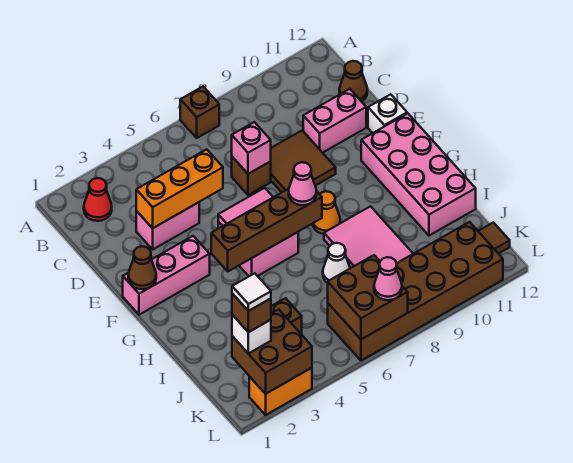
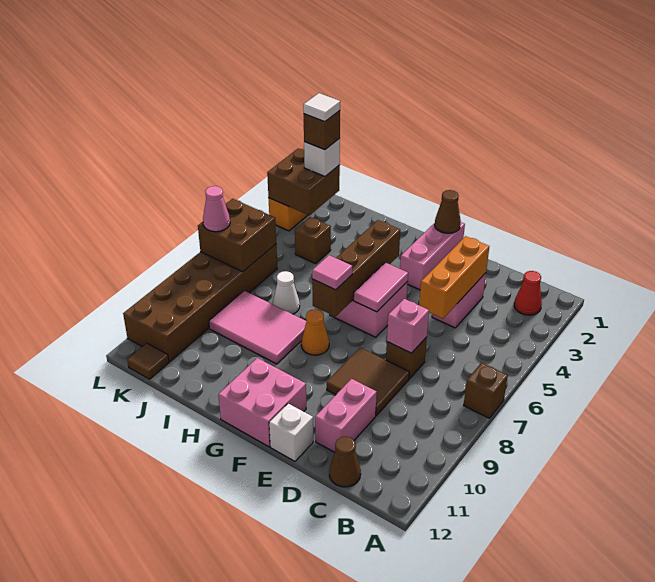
pink 2x4 brick [361,113,476,236] -> pink 2x2 brick [218,358,306,447]
pink 1x1 cone [289,162,317,205] -> pink 1x1 tile [312,255,352,290]

